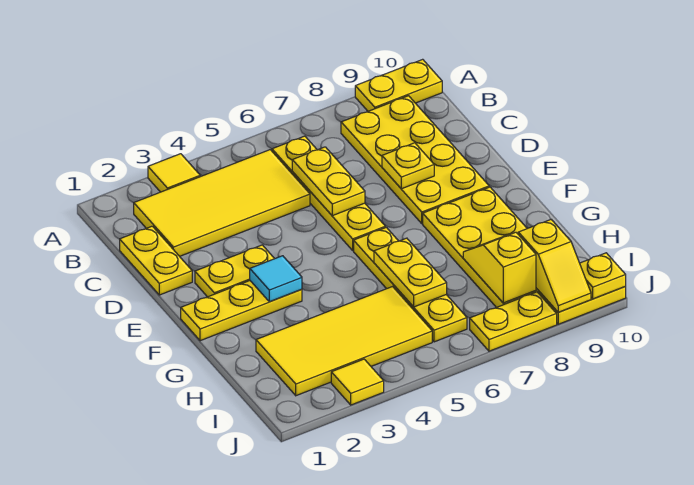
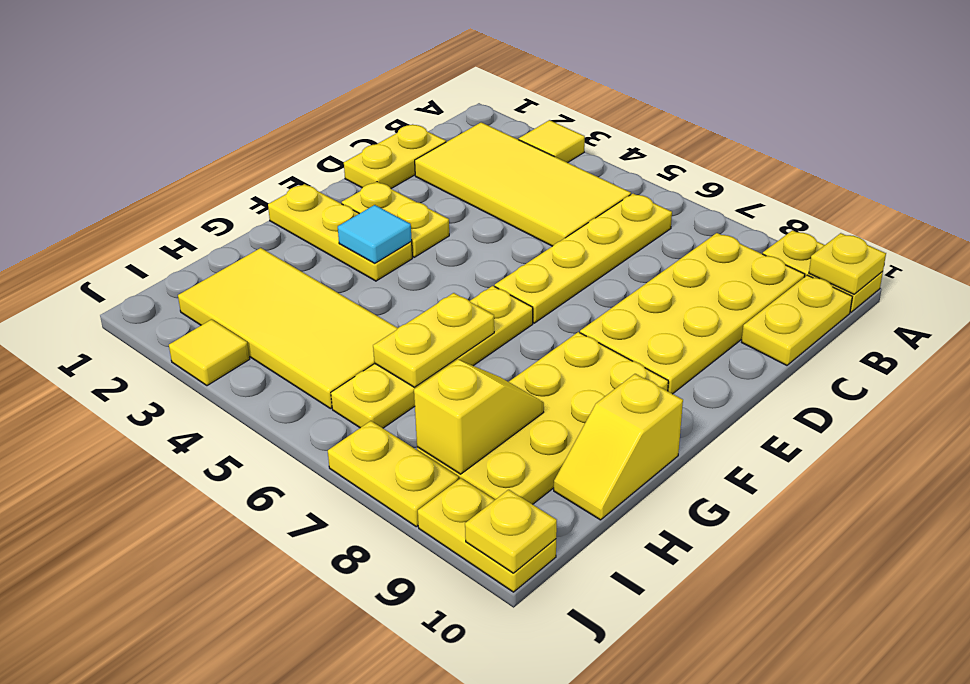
yellow 1x2 plate [292,147,365,216] -> yellow 1x2 plate moved to [742,275,852,365]
yellow 1x1 plate [382,143,434,189] -> yellow 1x1 plate moved to [809,233,886,294]
yellow 1x2 slope [518,219,591,312] -> yellow 1x2 slope moved to [554,374,683,520]

